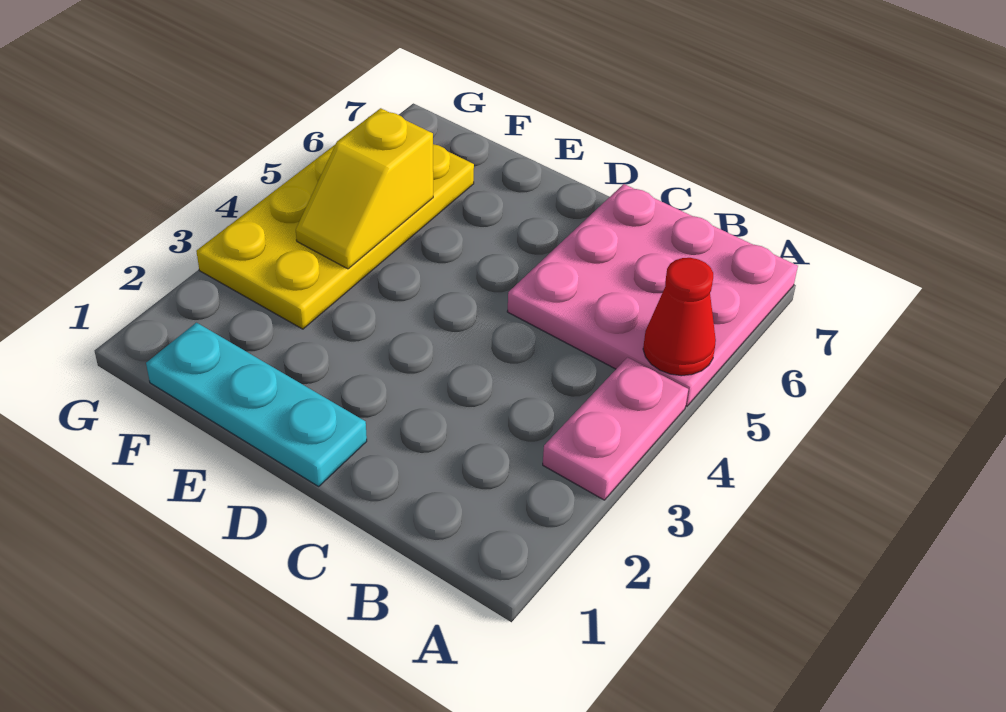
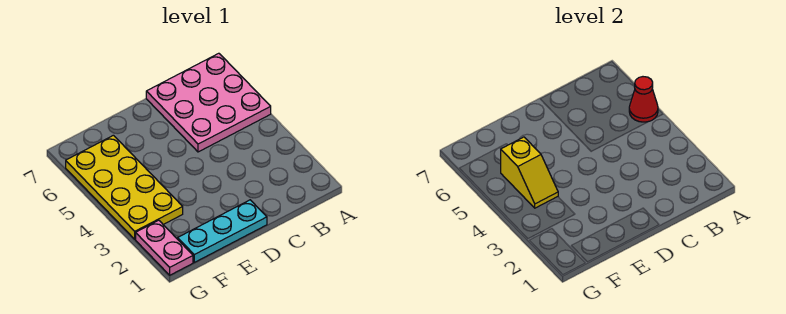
pink 1x2 plate [543,357,688,500] -> pink 1x2 plate moved to [136,220,193,275]

